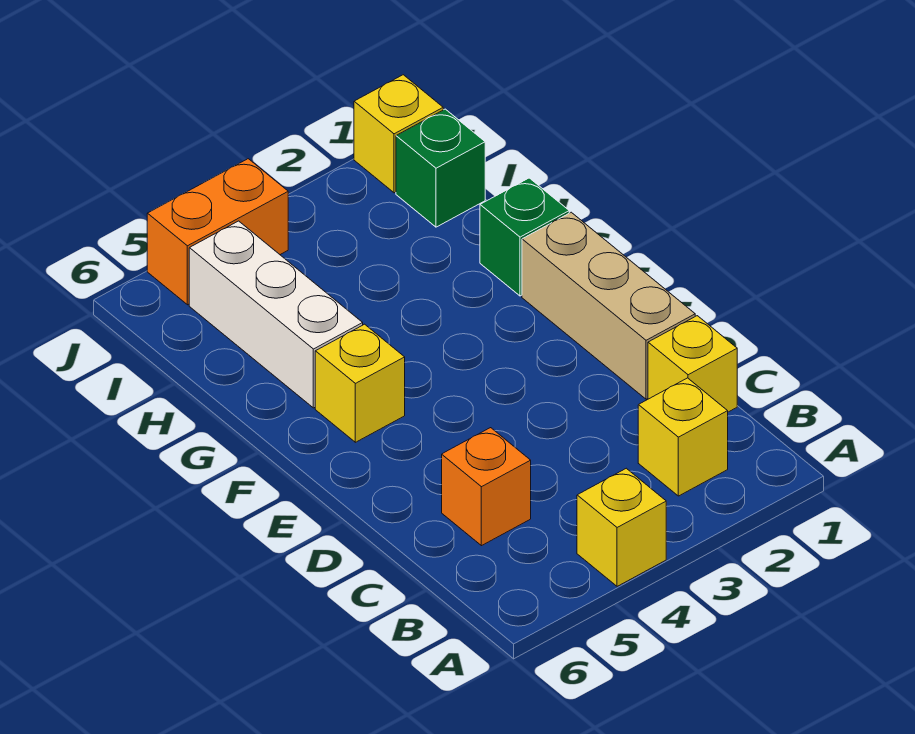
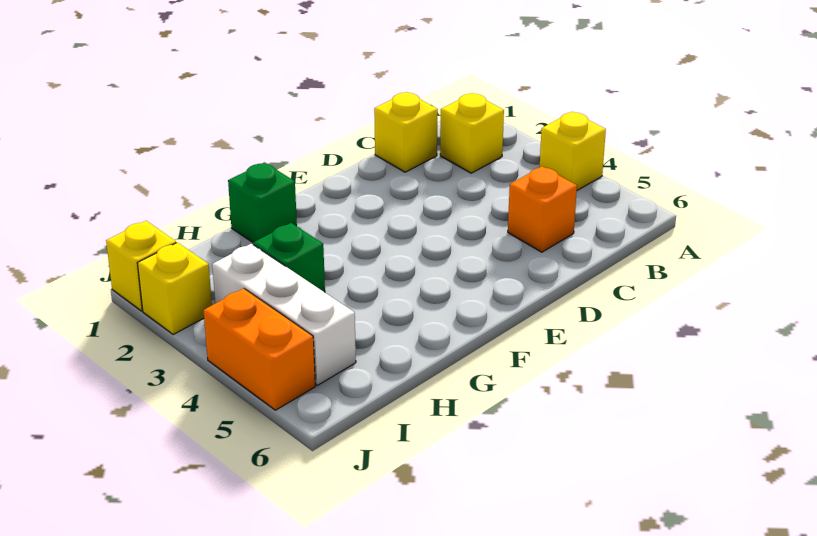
tan 1x3 brick [522,212,695,399] -> none
yellow 1x1 brick [315,324,405,442] -> yellow 1x1 brick moved to [138,243,212,334]
white 1x3 brick [189,221,363,408] -> white 1x3 brick turned to [212,244,356,385]
green 1x1 brick [396,109,485,227] -> green 1x1 brick moved to [253,223,325,292]

